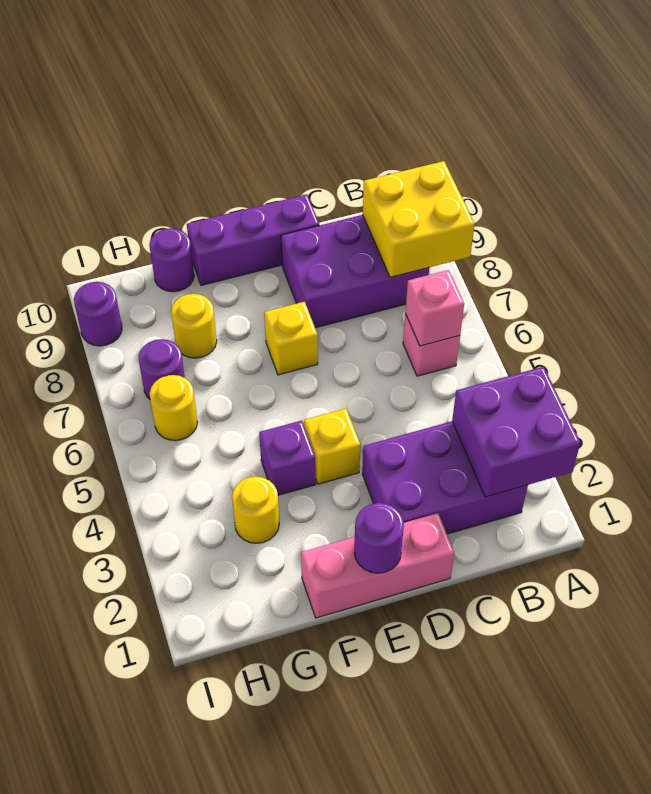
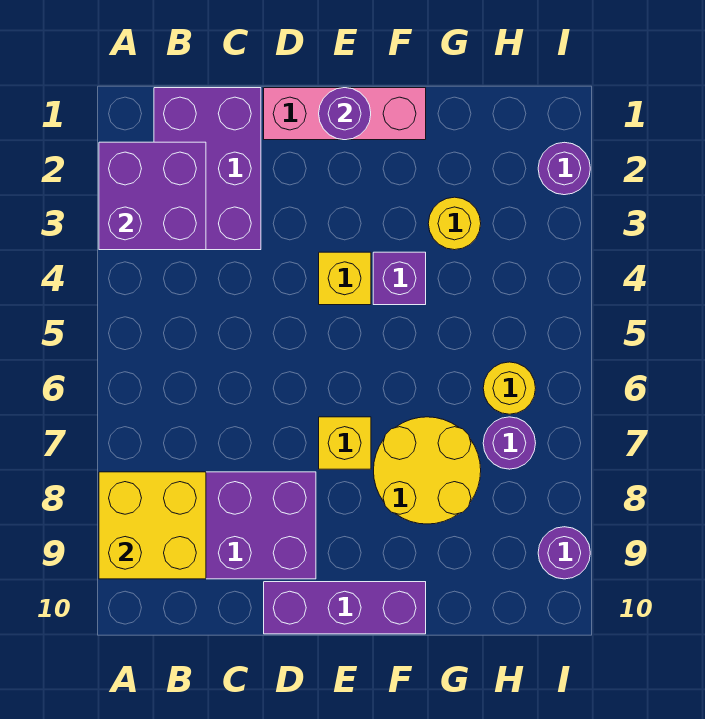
purple 2x3 brick [362,421,528,534] -> purple 2x3 brick turned to [154,88,261,250]
pink 1x1 brick [403,314,460,376] -> none
pink 1x1 brick [405,270,464,346] -> none
yellow 1x1 round brick [171,294,217,358] -> yellow 2x2 round brick [374,417,481,524]
purple 1x1 round brick [149,228,194,292] -> purple 1x1 round brick moved to [538,142,590,195]

